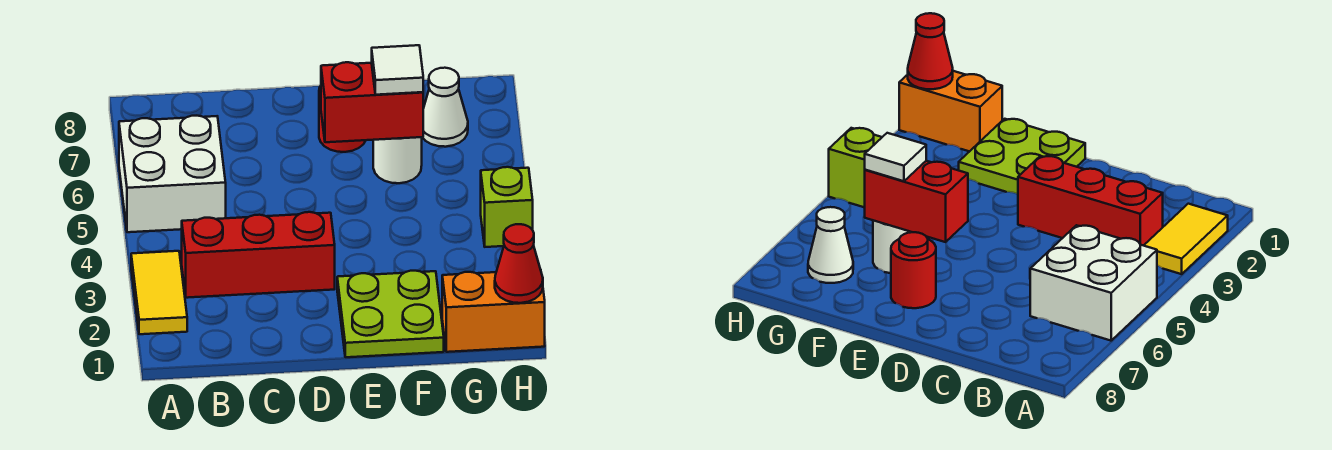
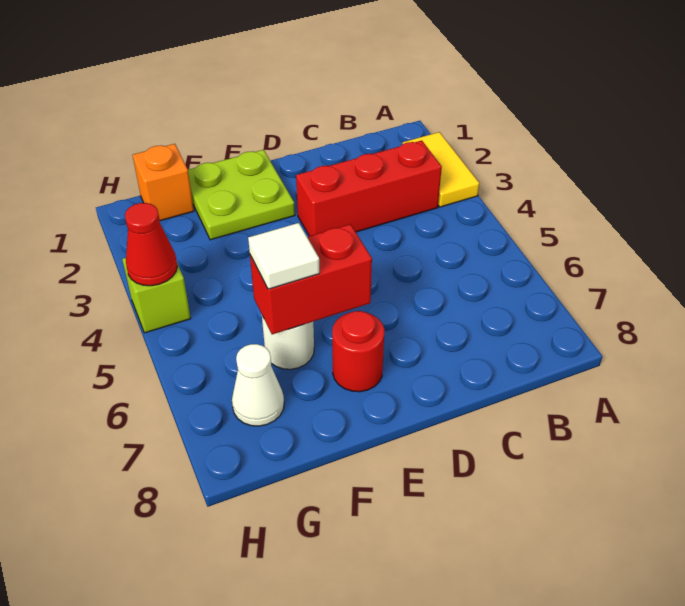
white 2x2 brick [119,116,226,232] -> none
orange 1x2 brick [442,272,545,352] -> orange 1x1 brick [133,144,194,221]
red 1x1 cone [495,224,543,303] -> red 1x1 cone moved to [125,203,177,286]

